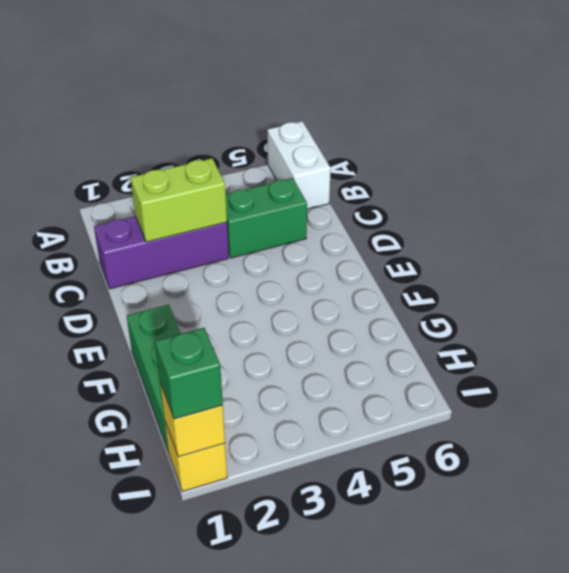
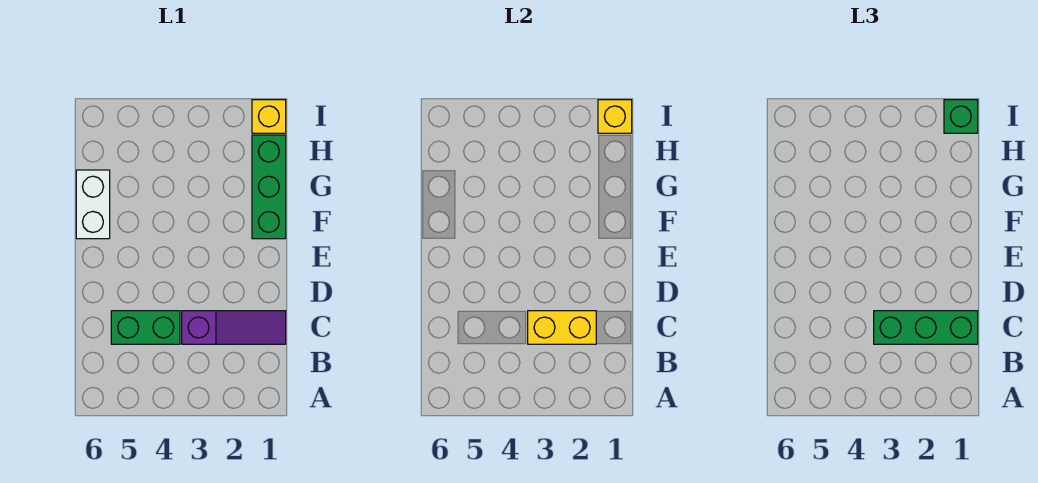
white 1x2 brick [268,121,331,209] -> white 1x2 brick moved to [76,170,110,239]
purple 1x3 brick [94,216,229,289] -> purple 1x3 slope [182,311,286,344]
none -> green 1x3 brick [874,311,978,344]
lime 1x2 brick [131,158,227,242] -> yellow 1x2 brick [528,311,596,344]

